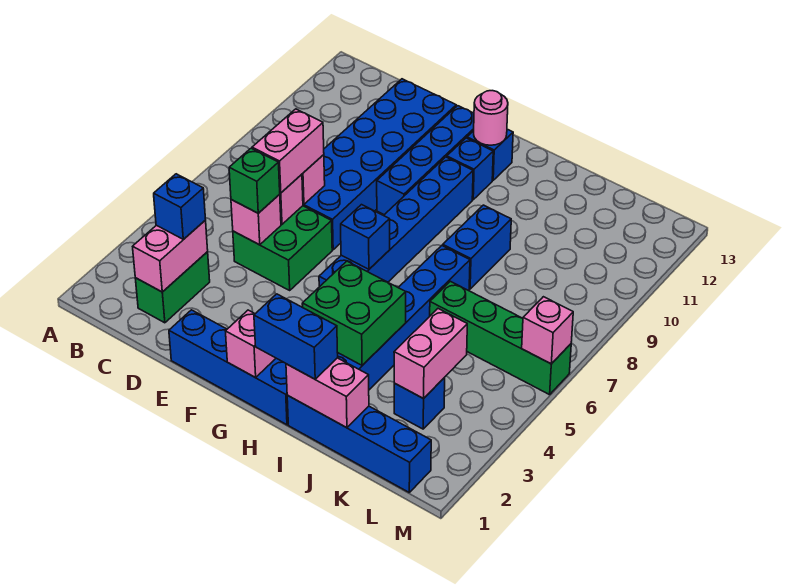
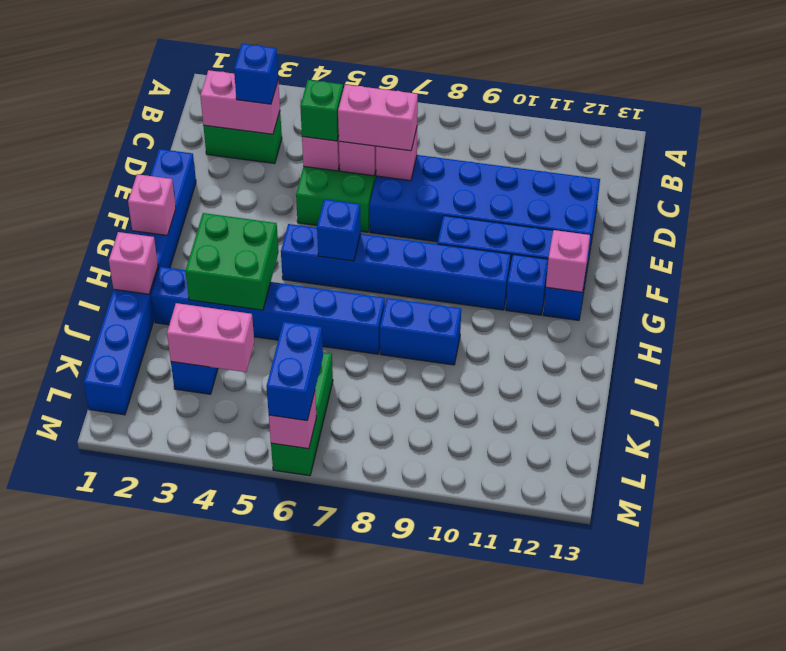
pink 1x1 round brick [474,91,508,145] -> pink 1x1 brick [546,230,590,292]
blue 1x2 brick [254,294,338,379] -> blue 1x2 brick moved to [266,322,323,421]
pink 1x2 brick [286,358,369,428] -> pink 1x1 brick [109,232,158,294]
green 1x4 brick [430,281,571,395] -> green 1x3 brick [271,352,333,476]

